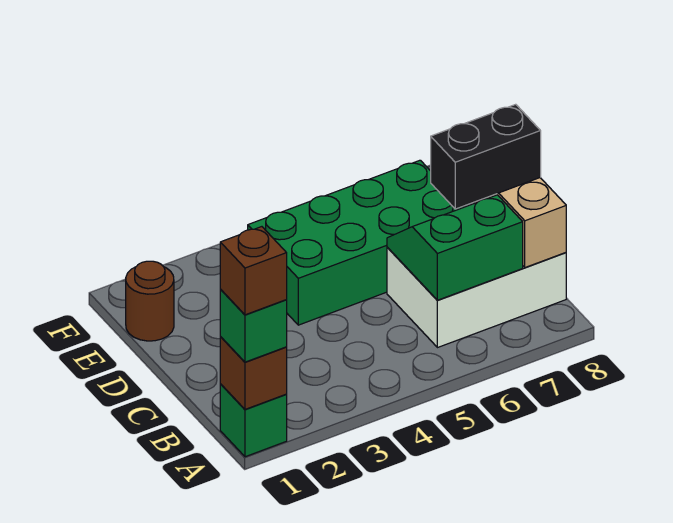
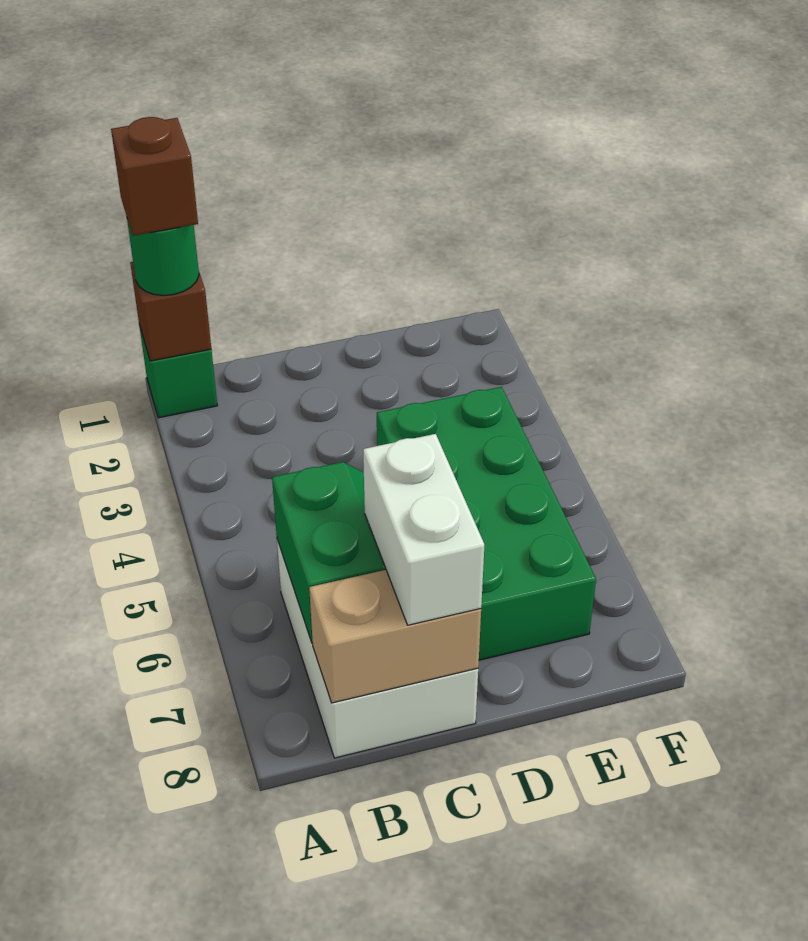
green 1x1 brick [220,290,287,362] -> green 1x1 round brick [127,219,199,296]
black 1x2 brick [431,104,541,209] -> white 1x2 brick [363,434,484,625]
brown 1x1 round brick [126,261,174,341] -> none

